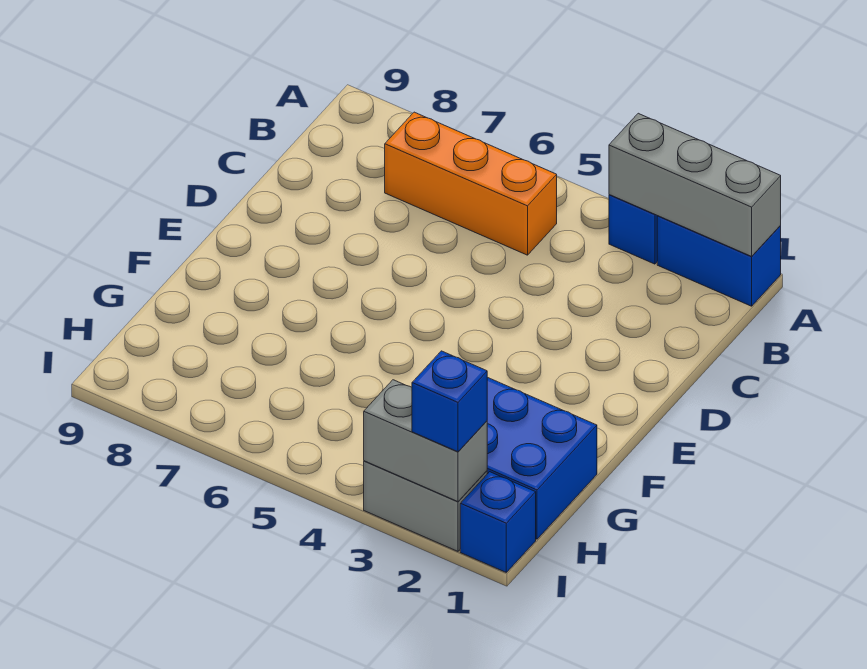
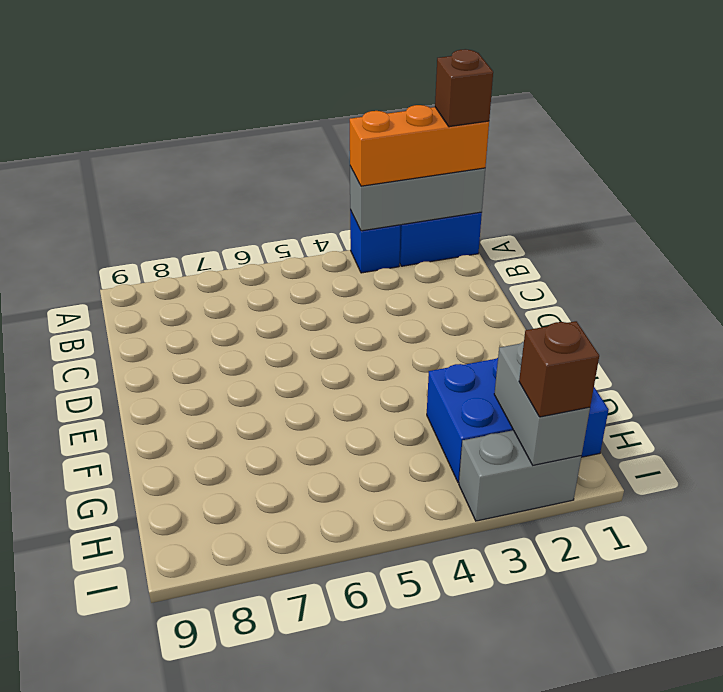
none -> brown 1x1 brick [435,49,493,127]
orange 1x3 brick [385,112,557,255] -> orange 1x3 brick moved to [350,105,489,186]
blue 1x1 brick [460,472,536,572] -> none
grey 1x2 brick [364,380,487,502] -> grey 1x2 brick turned to [494,342,590,465]
blue 1x1 brick [412,351,487,452] -> brown 1x1 brick [519,321,599,417]

